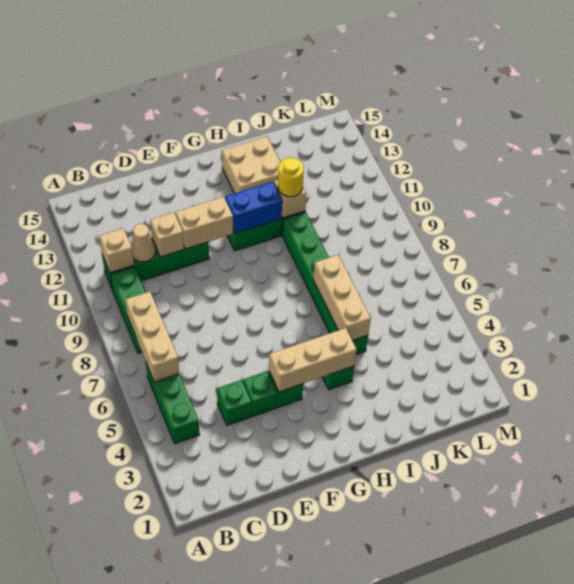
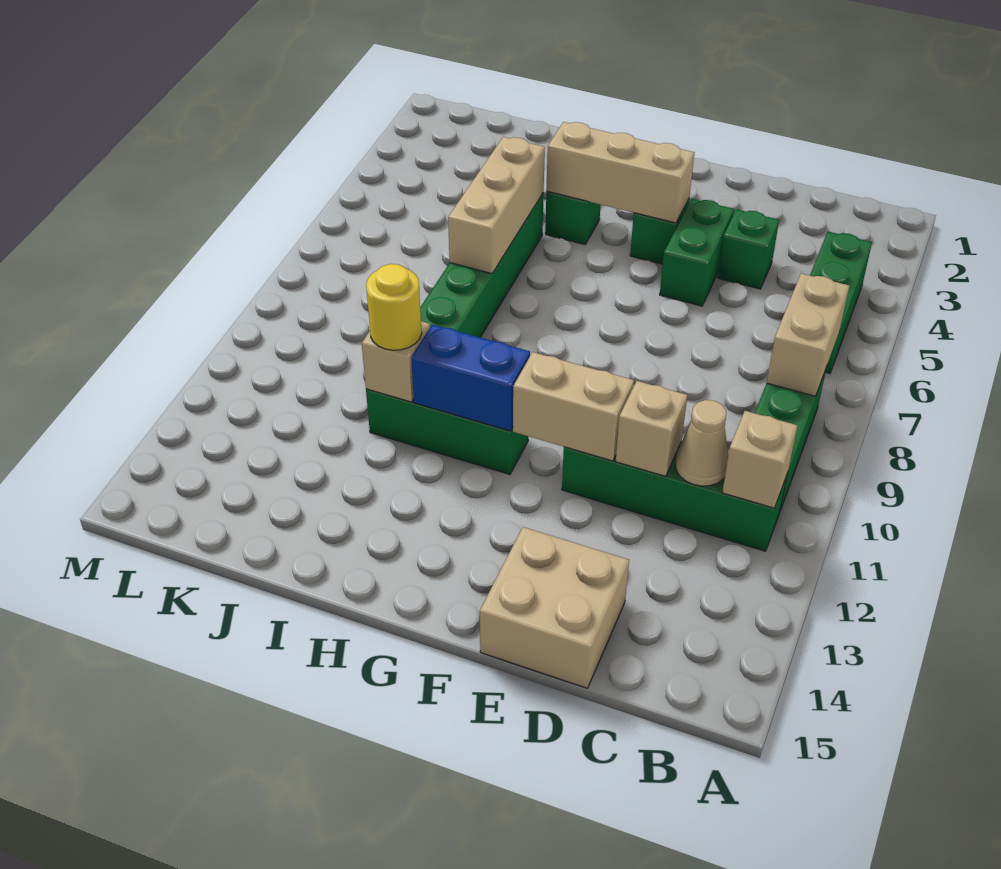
tan 1x3 brick [126,292,179,382] -> tan 1x2 brick [767,274,849,396]
green 1x1 brick [243,371,278,416] -> green 1x2 brick [660,199,734,306]
tan 2x2 brick [222,136,280,193] -> tan 2x2 brick moved to [480,527,629,688]

